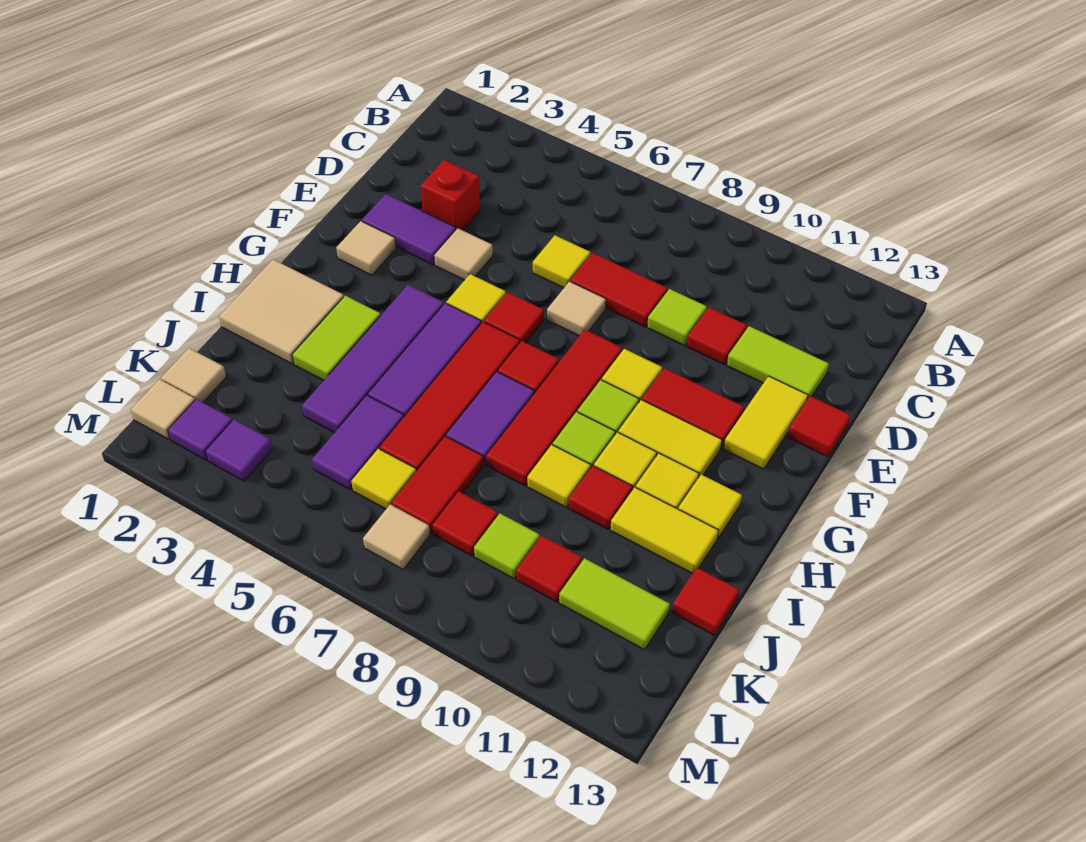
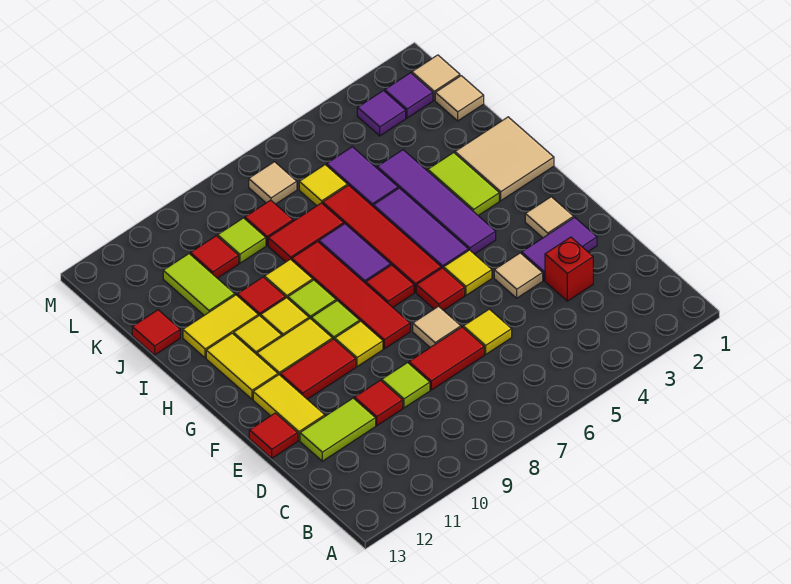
yellow 1x1 tile [678,474,742,538] -> yellow 1x2 tile [206,333,278,399]
red 1x2 tile [392,436,484,533] -> red 1x2 tile turned to [268,203,344,262]
lime 1x2 tile [559,558,670,650] -> lime 1x2 tile turned to [163,254,235,315]

